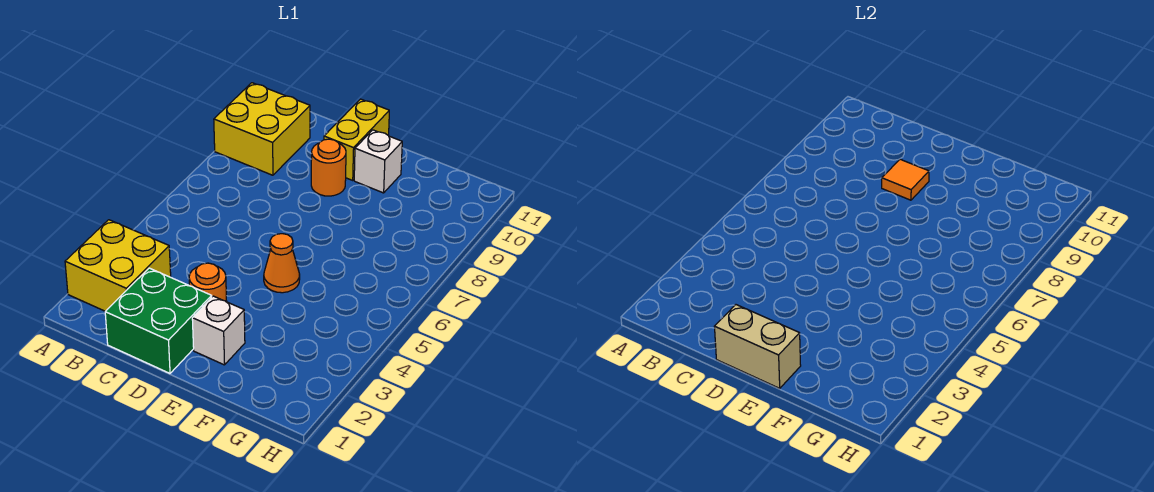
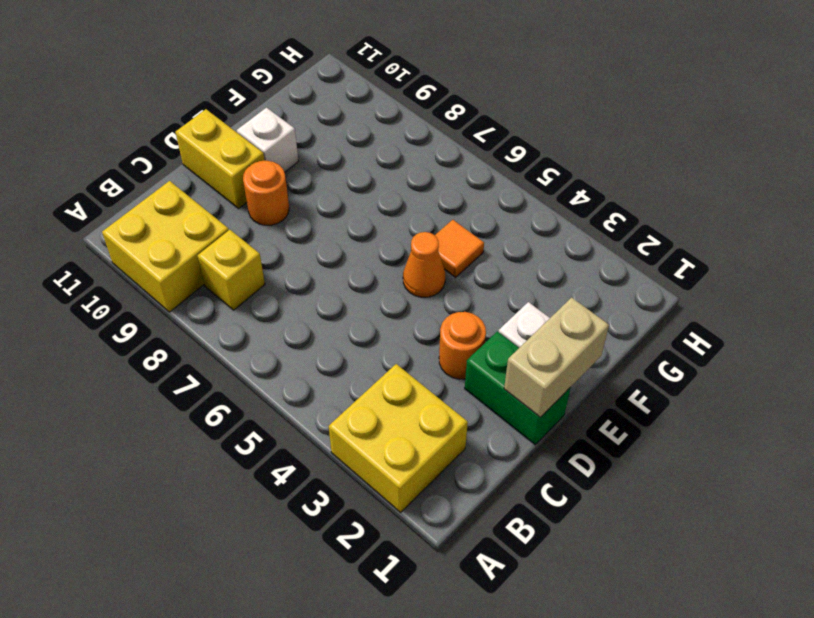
none -> yellow 1x1 brick [198,230,265,310]
green 2x2 brick [105,268,212,373] -> green 1x2 brick [465,331,570,445]
orange 1x1 tile [882,159,929,200] -> orange 1x1 tile moved to [435,220,484,277]

